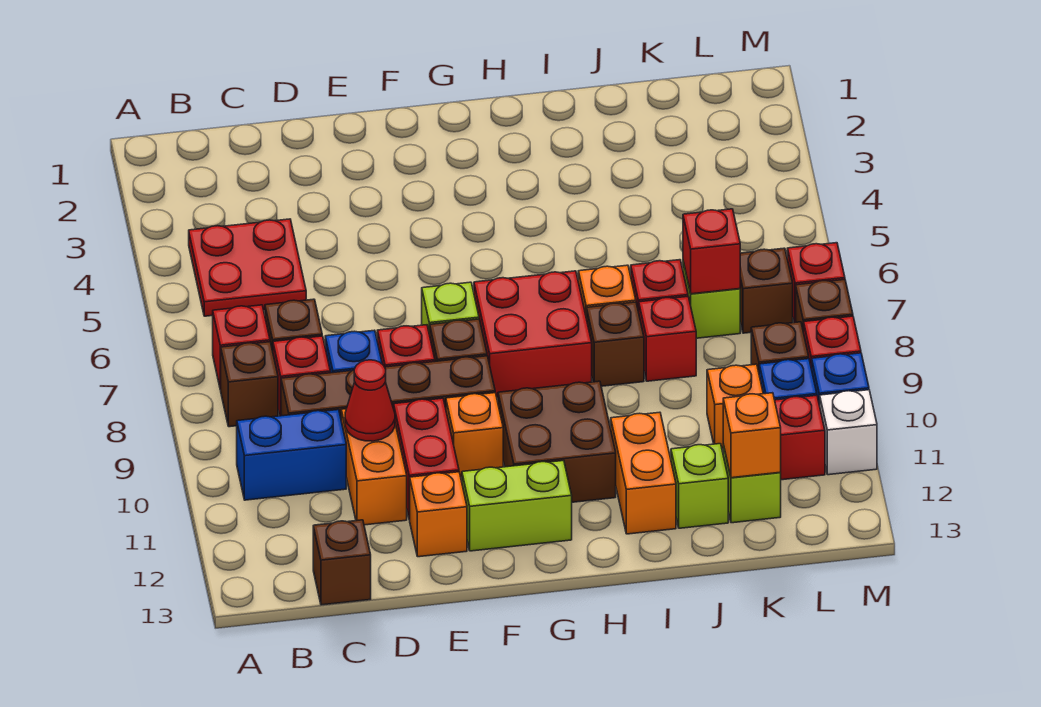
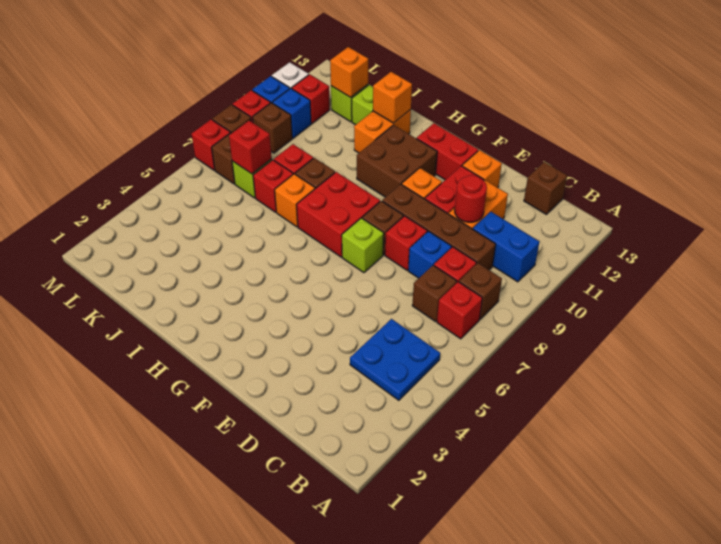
red 2x2 plate [189,219,306,316] -> blue 2x2 plate [350,319,440,400]
red 1x1 cone [345,360,395,441] -> red 1x1 round brick [455,175,487,222]
lime 1x2 brick [462,461,572,551] -> red 1x2 brick [416,123,478,180]
orange 1x1 brick [707,364,763,448] -> orange 1x1 brick moved to [373,72,412,123]

